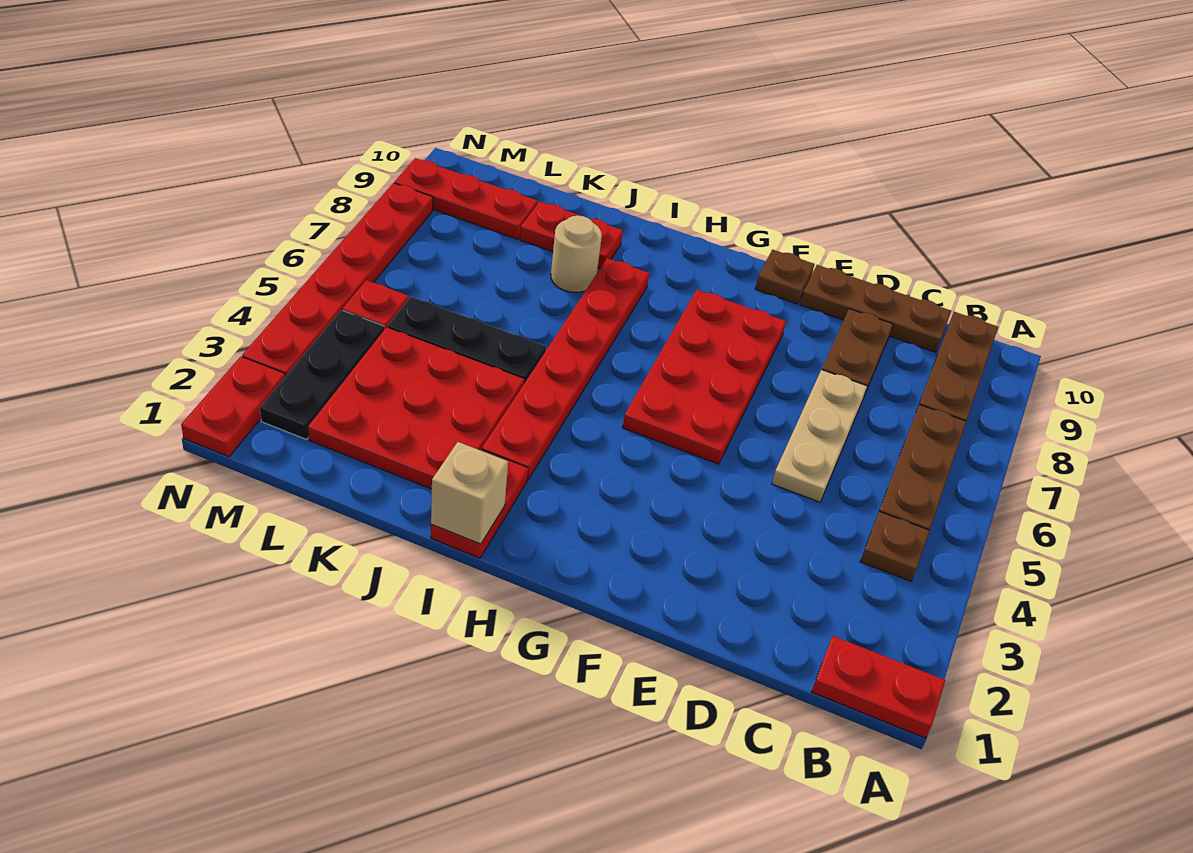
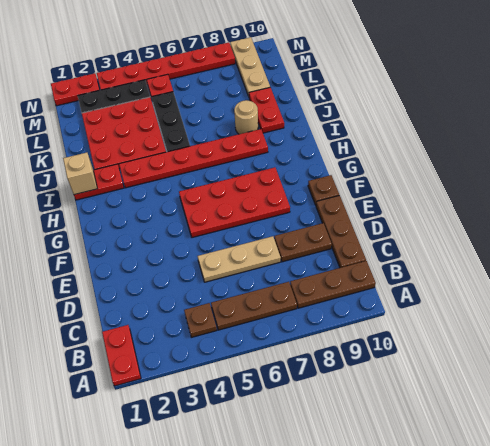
red 1x3 plate [394,158,537,239] -> tan 1x3 plate [230,37,270,96]

